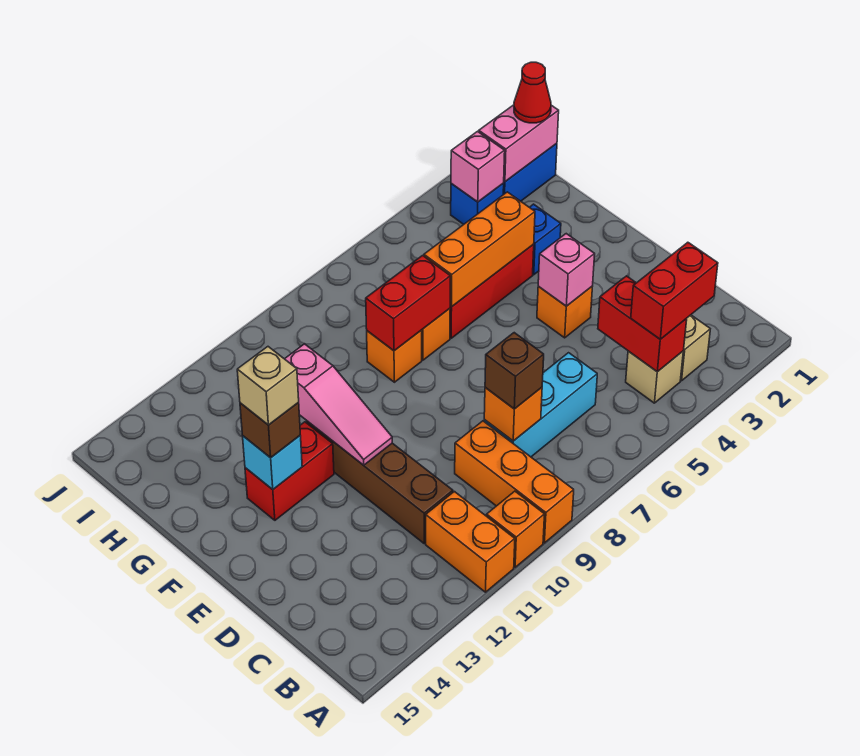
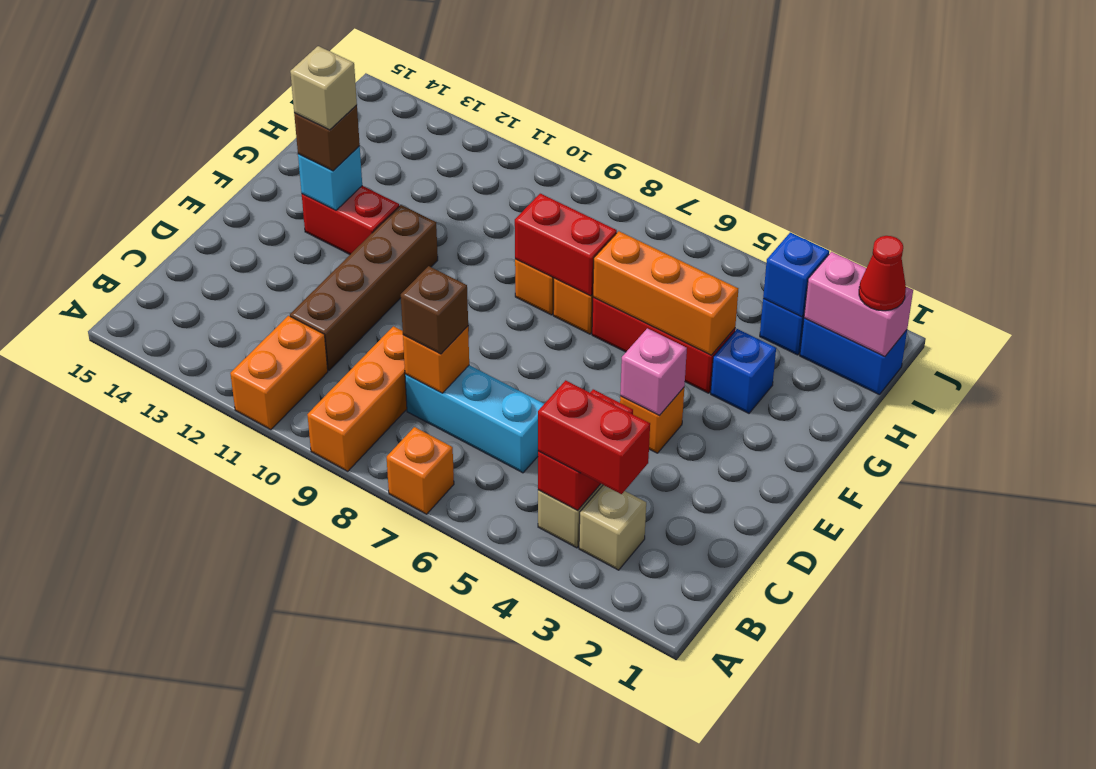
orange 1x1 brick [487,491,545,567] -> orange 1x1 brick moved to [387,427,454,514]
pink 1x3 slope [285,344,392,465] -> none
pink 1x1 brick [451,132,505,202] -> blue 1x1 brick [763,233,829,317]

